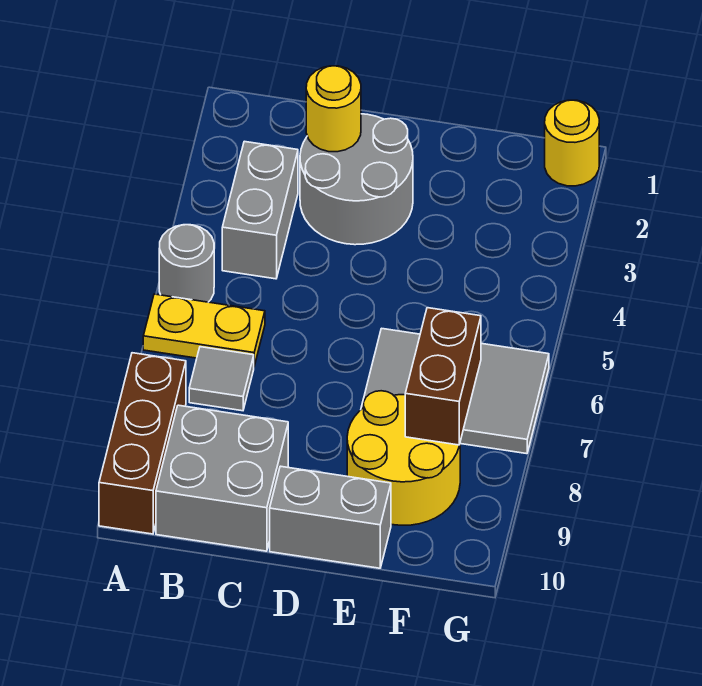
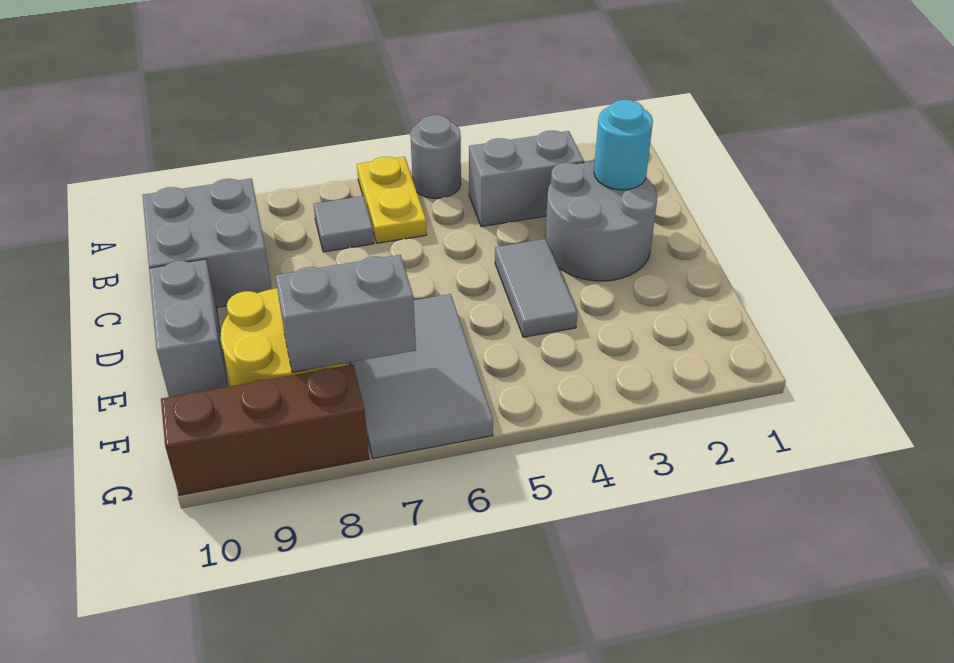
brown 1x3 brick [99,353,186,534] -> brown 1x3 brick moved to [161,365,369,495]
yellow 1x1 round brick [306,66,361,152] -> cyan 1x1 round brick [594,100,653,190]
none -> grey 1x2 tile [495,239,577,337]
brown 1x2 brick [405,308,481,445] -> grey 1x2 brick [275,255,416,372]
yellow 1x1 round brick [545,100,599,186] -> none

